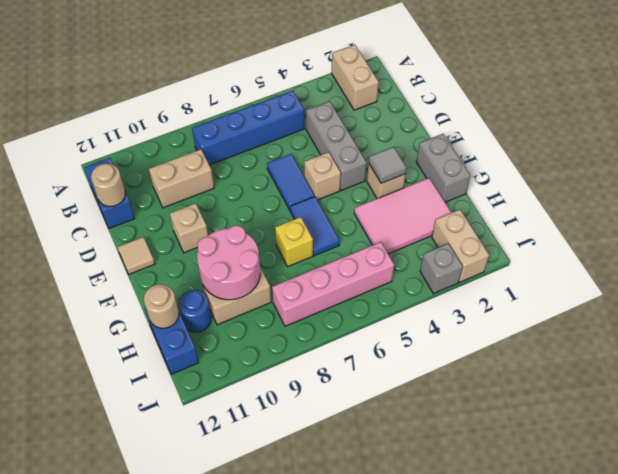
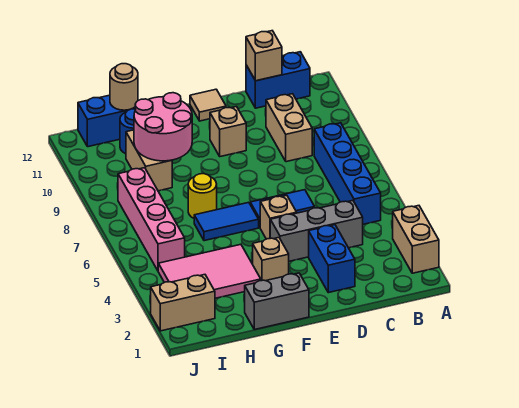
tan 1x2 brick [331,45,379,110] -> tan 1x2 brick turned to [393,206,439,273]
tan 1x1 round brick [91,163,126,206] -> tan 1x1 brick [246,31,282,81]
none -> blue 1x2 brick [309,225,355,293]
grey 1x1 tile [369,147,407,183] -> none
pink 2x3 tile [354,178,452,254] -> pink 2x3 tile turned to [158,244,261,298]
yellow 1x1 brick [275,217,313,266] -> yellow 1x1 round brick [188,174,217,218]
grey 1x1 brick [420,244,463,294] -> none

